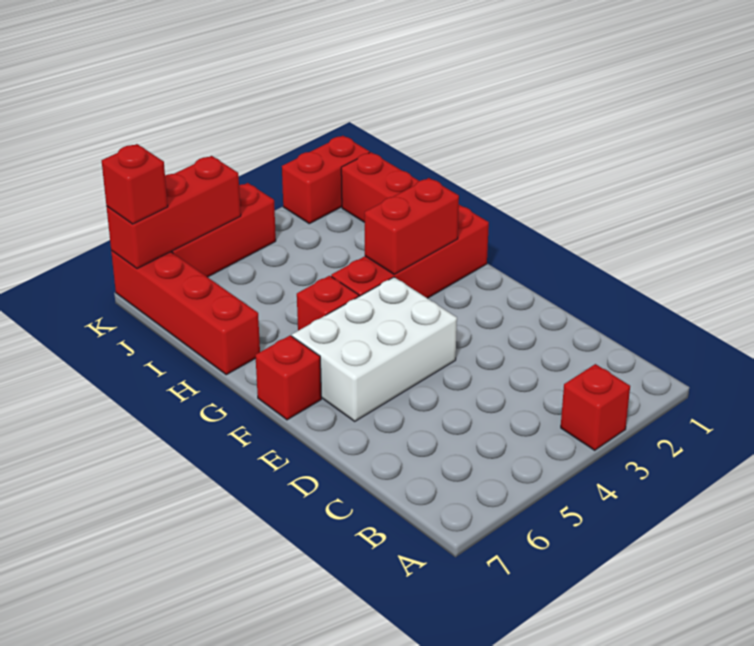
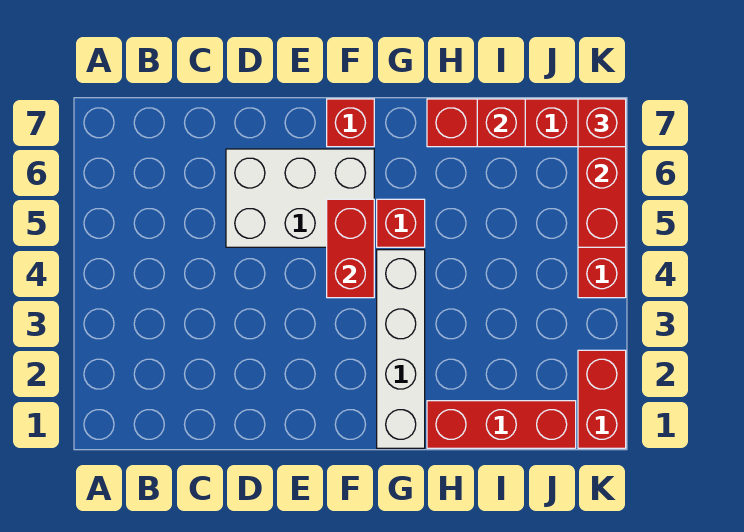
red 1x1 brick [561,364,630,450] -> red 1x1 brick moved to [477,99,525,147]
white 2x3 brick [292,277,457,421] -> white 2x3 brick turned to [226,149,374,247]
red 1x4 brick [331,205,489,298] -> white 1x4 brick [377,250,425,448]
red 1x2 brick [365,178,459,274] -> red 1x2 brick moved to [327,199,374,298]

